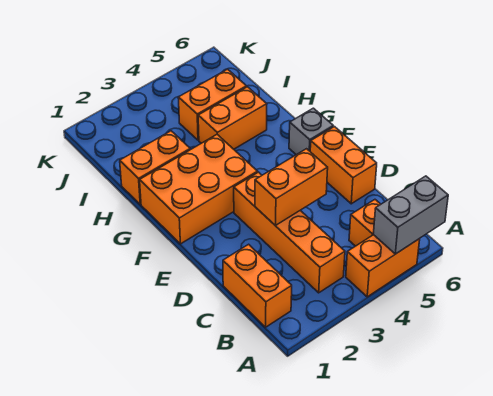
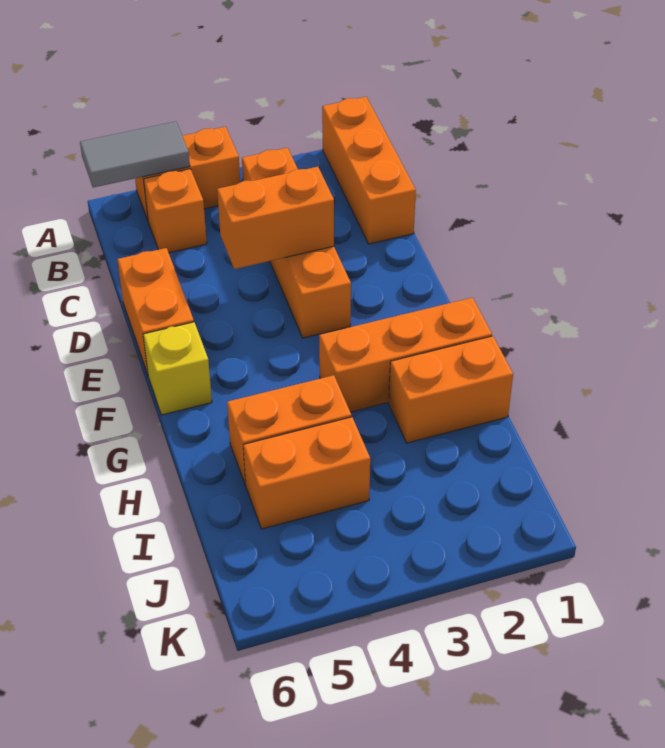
grey 1x2 brick [373,176,448,254] -> grey 1x2 tile [80,121,190,187]
orange 1x2 brick [223,244,292,327] -> orange 1x3 brick [322,97,416,244]
orange 2x3 brick [140,135,258,244] -> orange 1x3 brick [319,298,492,412]
grey 1x1 brick [289,108,333,155] -> yellow 1x1 brick [143,322,212,415]

